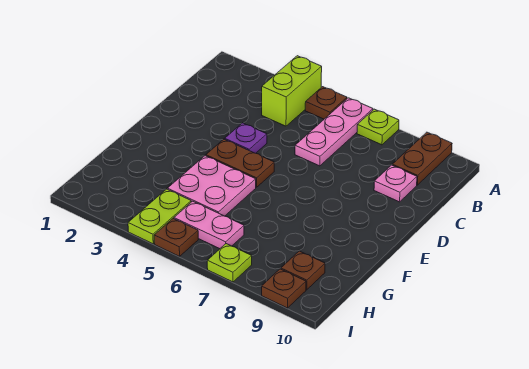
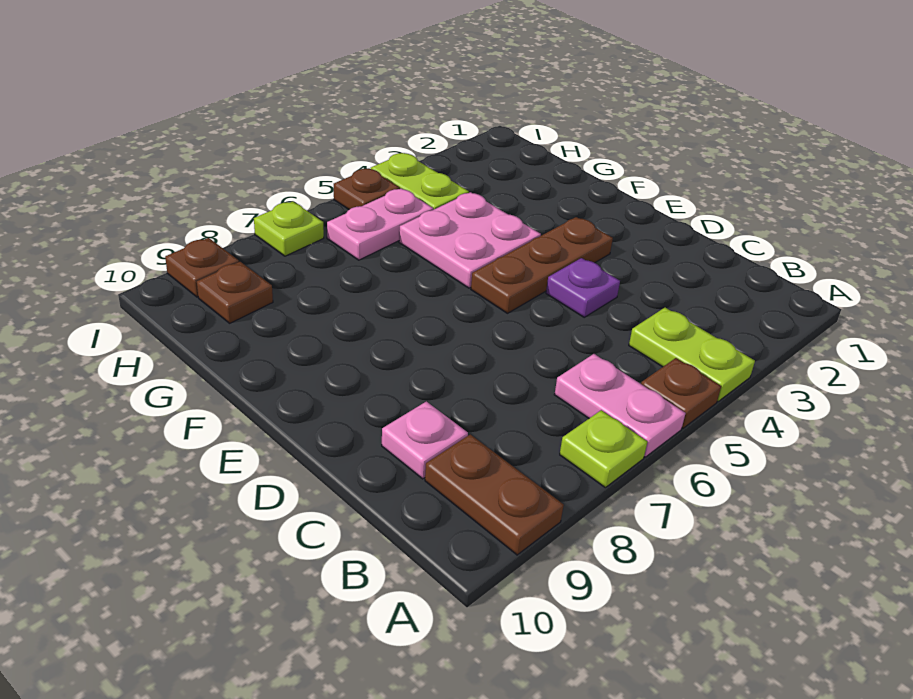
lime 1x2 brick [262,56,322,126] -> lime 1x2 plate [629,308,755,401]
pink 1x3 plate [295,98,373,166] -> pink 1x2 plate [554,354,686,457]
brown 1x2 plate [206,139,274,187] -> brown 1x3 plate [471,217,613,313]

